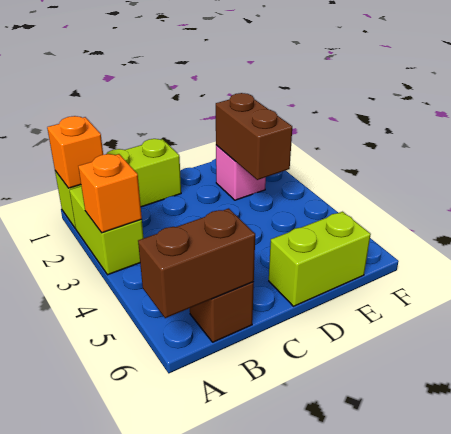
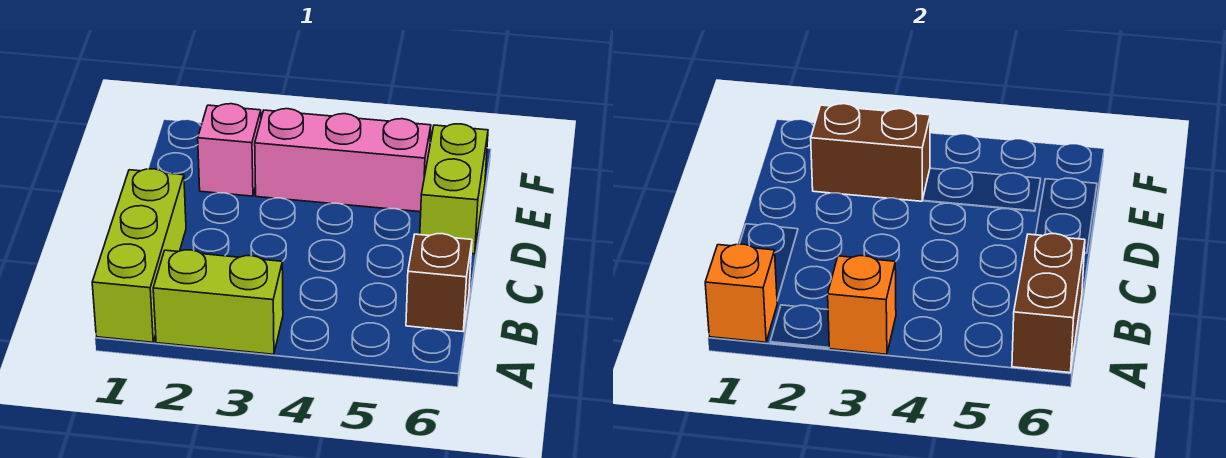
none -> pink 1x3 brick [255,109,431,212]

